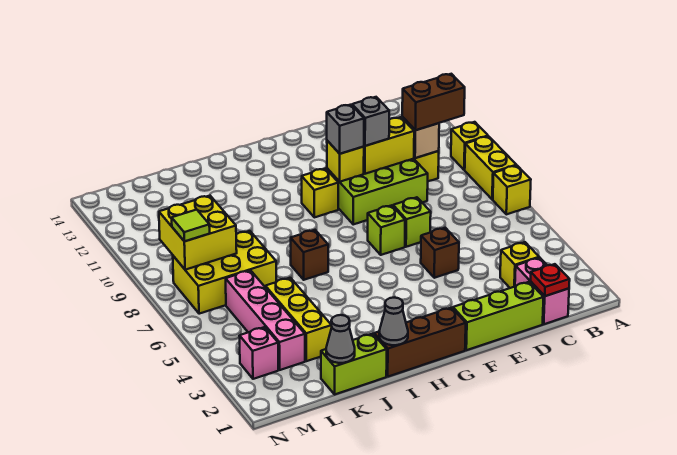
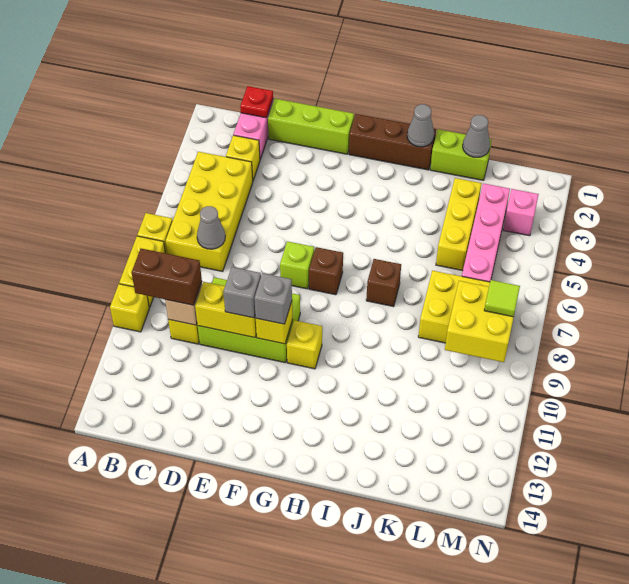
none -> yellow 2x4 brick [166,152,253,272]
none -> grey 1x1 cone [197,206,225,249]
brown 1x1 brick [421,228,459,278] -> brown 1x1 brick moved to [309,247,343,295]
lime 1x1 brick [393,197,431,247] -> none

